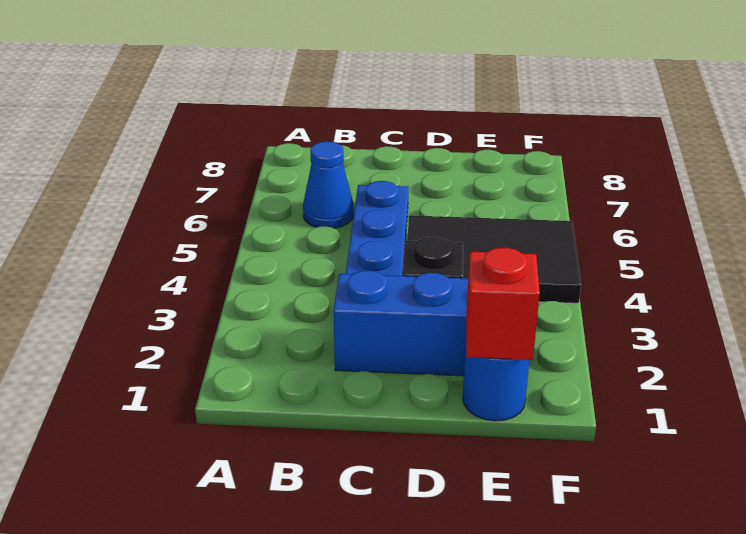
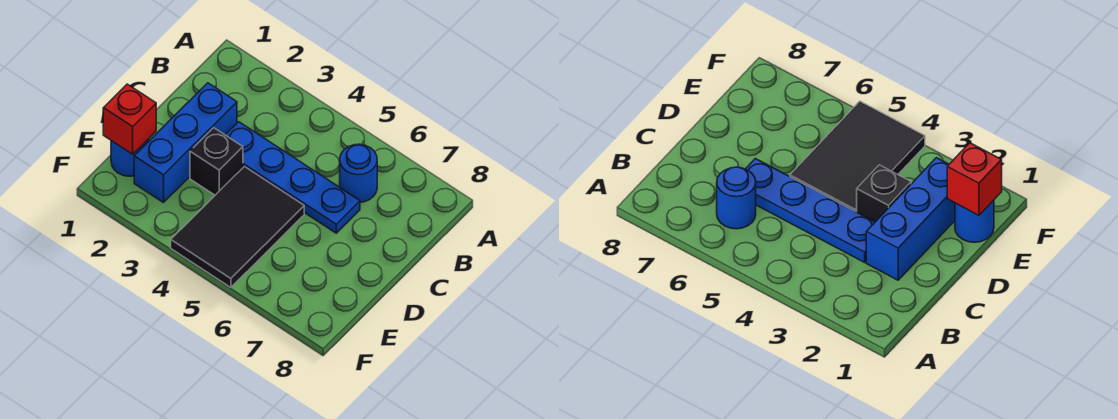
blue 1x1 cone [303,142,354,228] -> blue 1x1 round brick [340,144,377,202]

